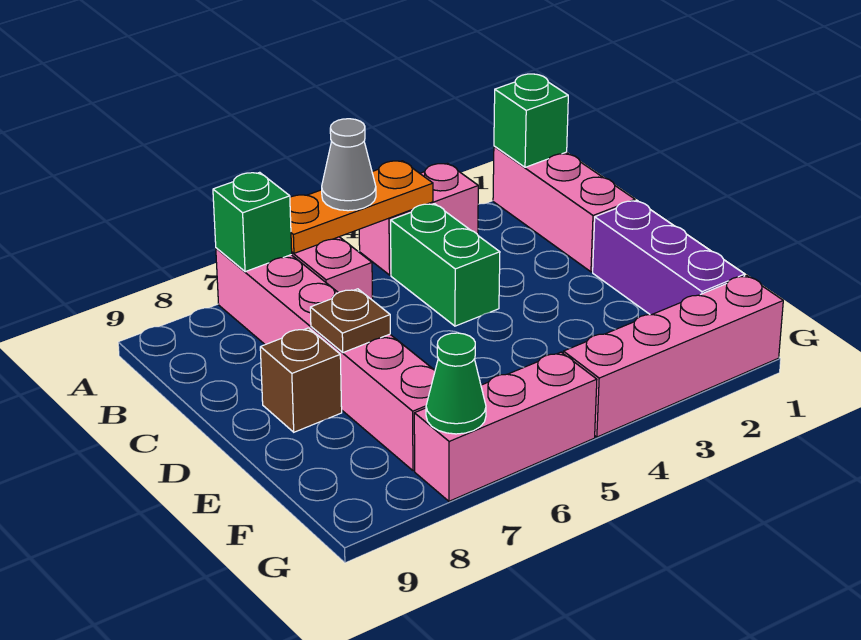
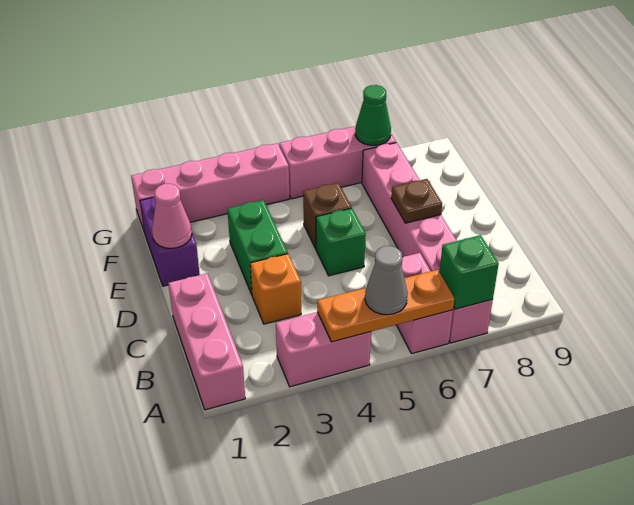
green 1x1 brick [494,74,568,167] -> green 1x1 brick moved to [316,208,366,276]
green 1x2 brick [391,204,500,326] -> green 1x2 brick moved to [227,200,288,294]
none -> orange 1x1 brick [250,254,301,324]
purple 1x3 brick [593,201,745,315] -> purple 1x2 brick [140,197,200,286]
brown 1x1 brick [260,328,342,432] -> brown 1x1 brick moved to [303,183,351,249]
none -> pink 1x1 cone [152,184,192,248]

